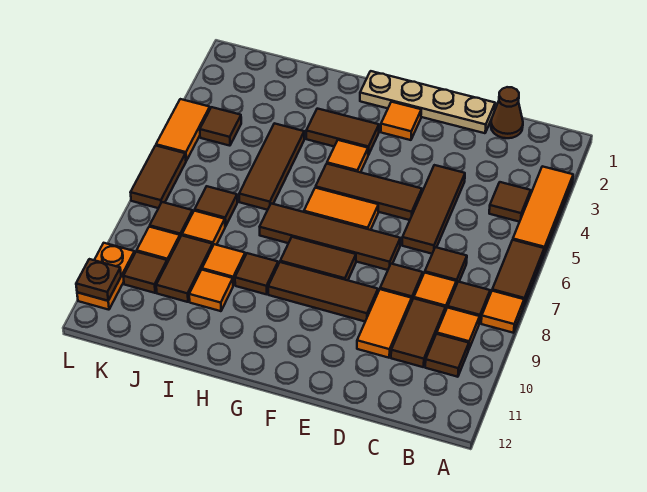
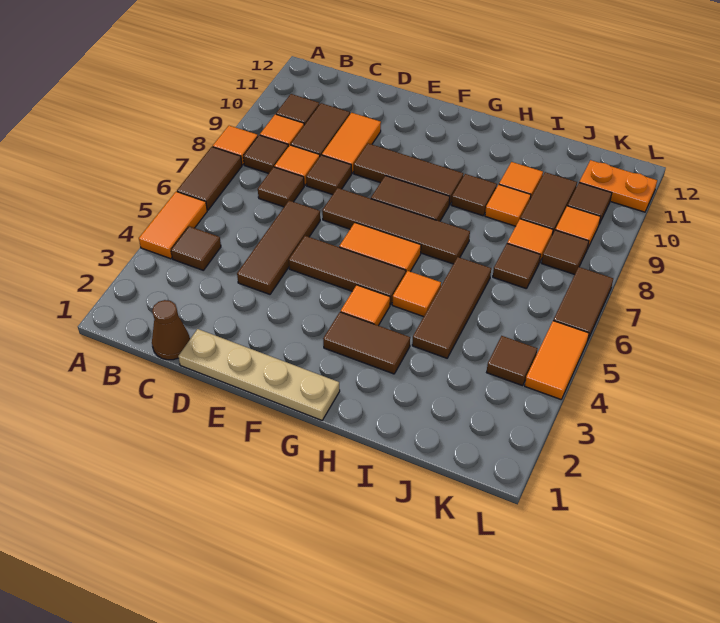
orange 1x3 tile [513,166,573,254] -> orange 1x2 tile [139,192,207,259]
orange 1x1 tile [381,102,421,140] -> orange 1x1 tile moved to [392,271,441,317]
orange 1x2 plate [77,243,135,310] -> orange 1x2 plate turned to [579,160,657,212]
brown 1x1 plate [76,259,121,301] -> none

